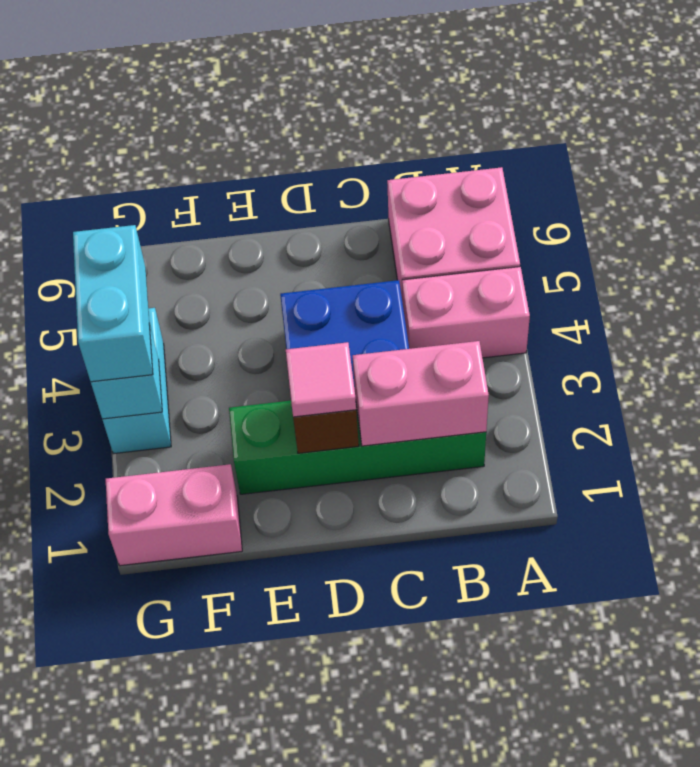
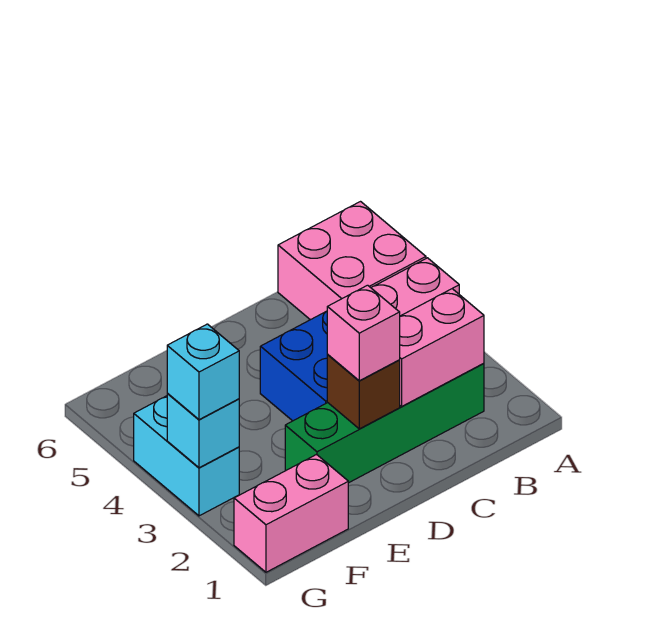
pink 1x1 tile [286,342,356,417] -> pink 1x1 brick [327,285,400,381]
cyan 1x2 brick [73,225,153,382] -> cyan 1x1 brick [167,324,239,420]

